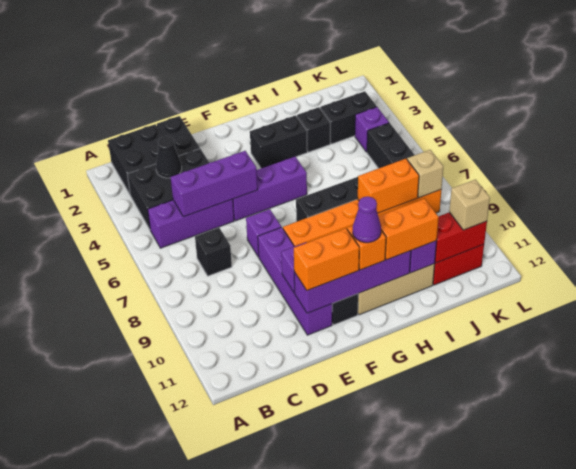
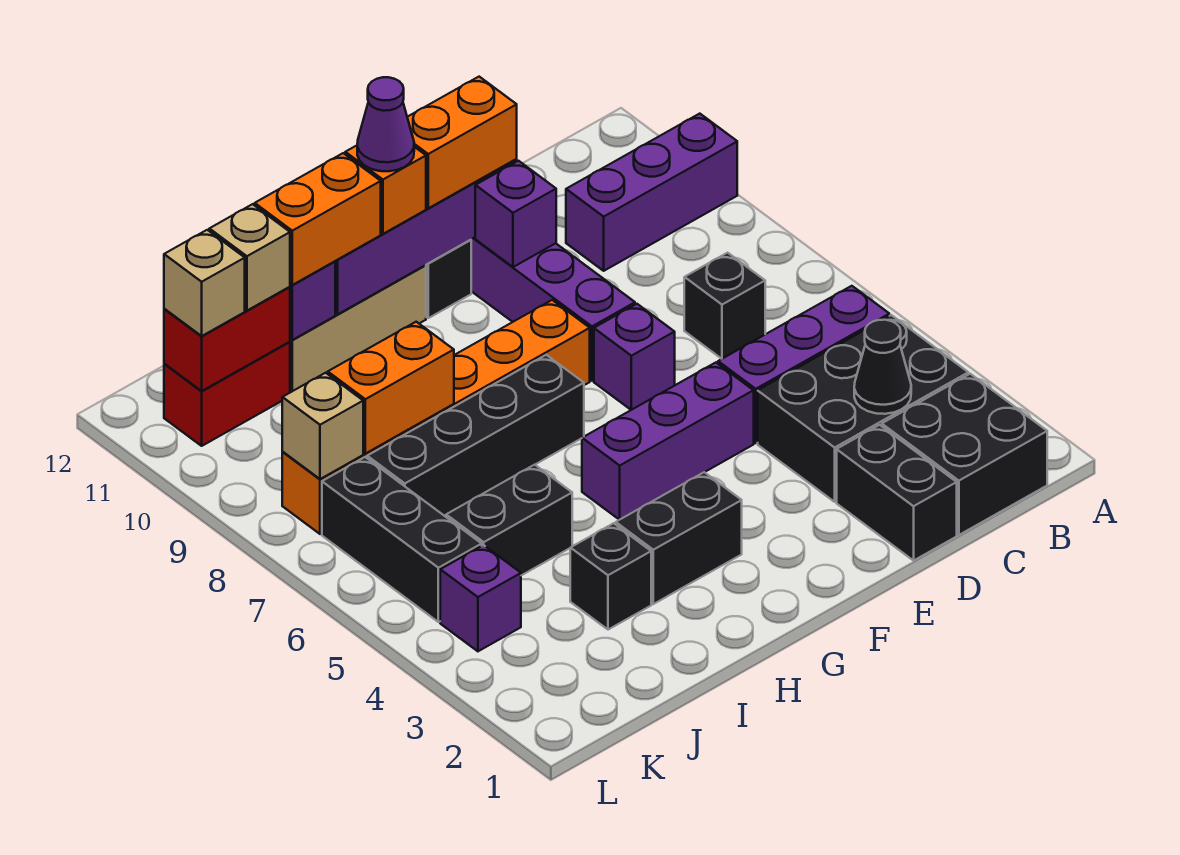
purple 1x3 brick [171,151,258,217] -> purple 1x3 brick moved to [566,114,737,271]
black 1x2 brick [320,91,377,144] -> black 1x2 brick moved to [446,465,572,575]
none -> tan 1x1 brick [209,204,290,310]

